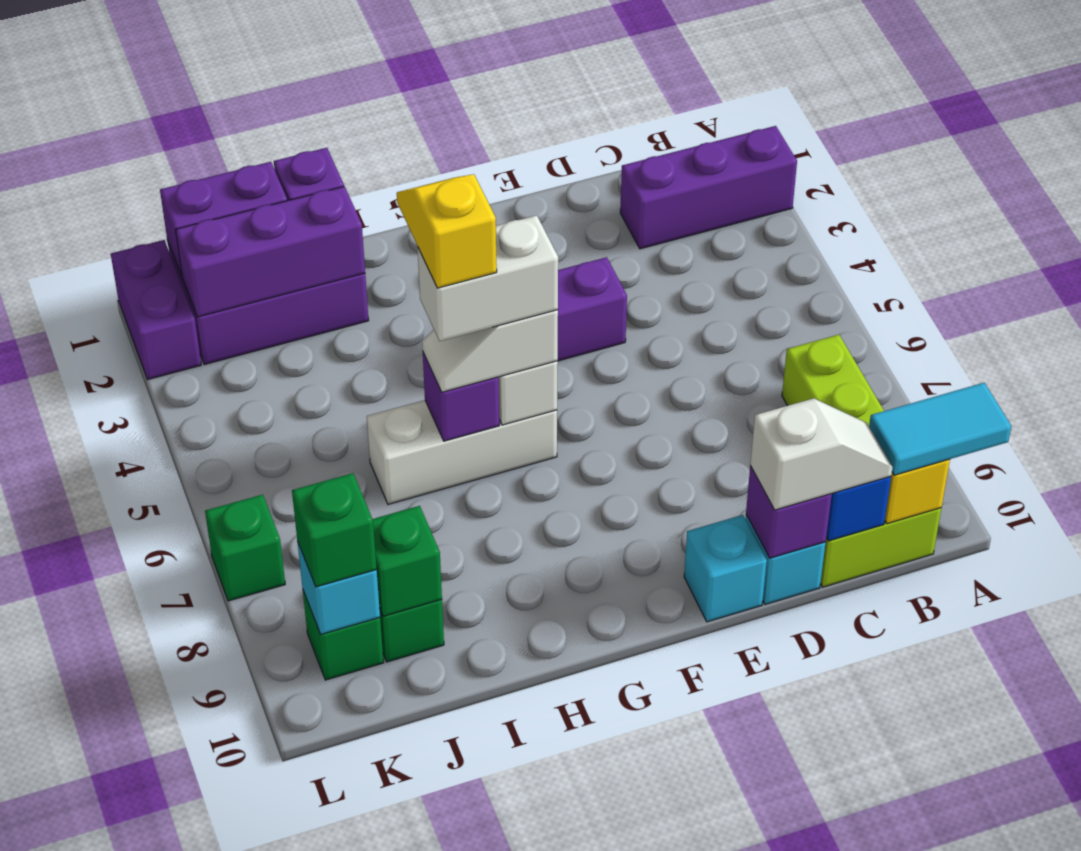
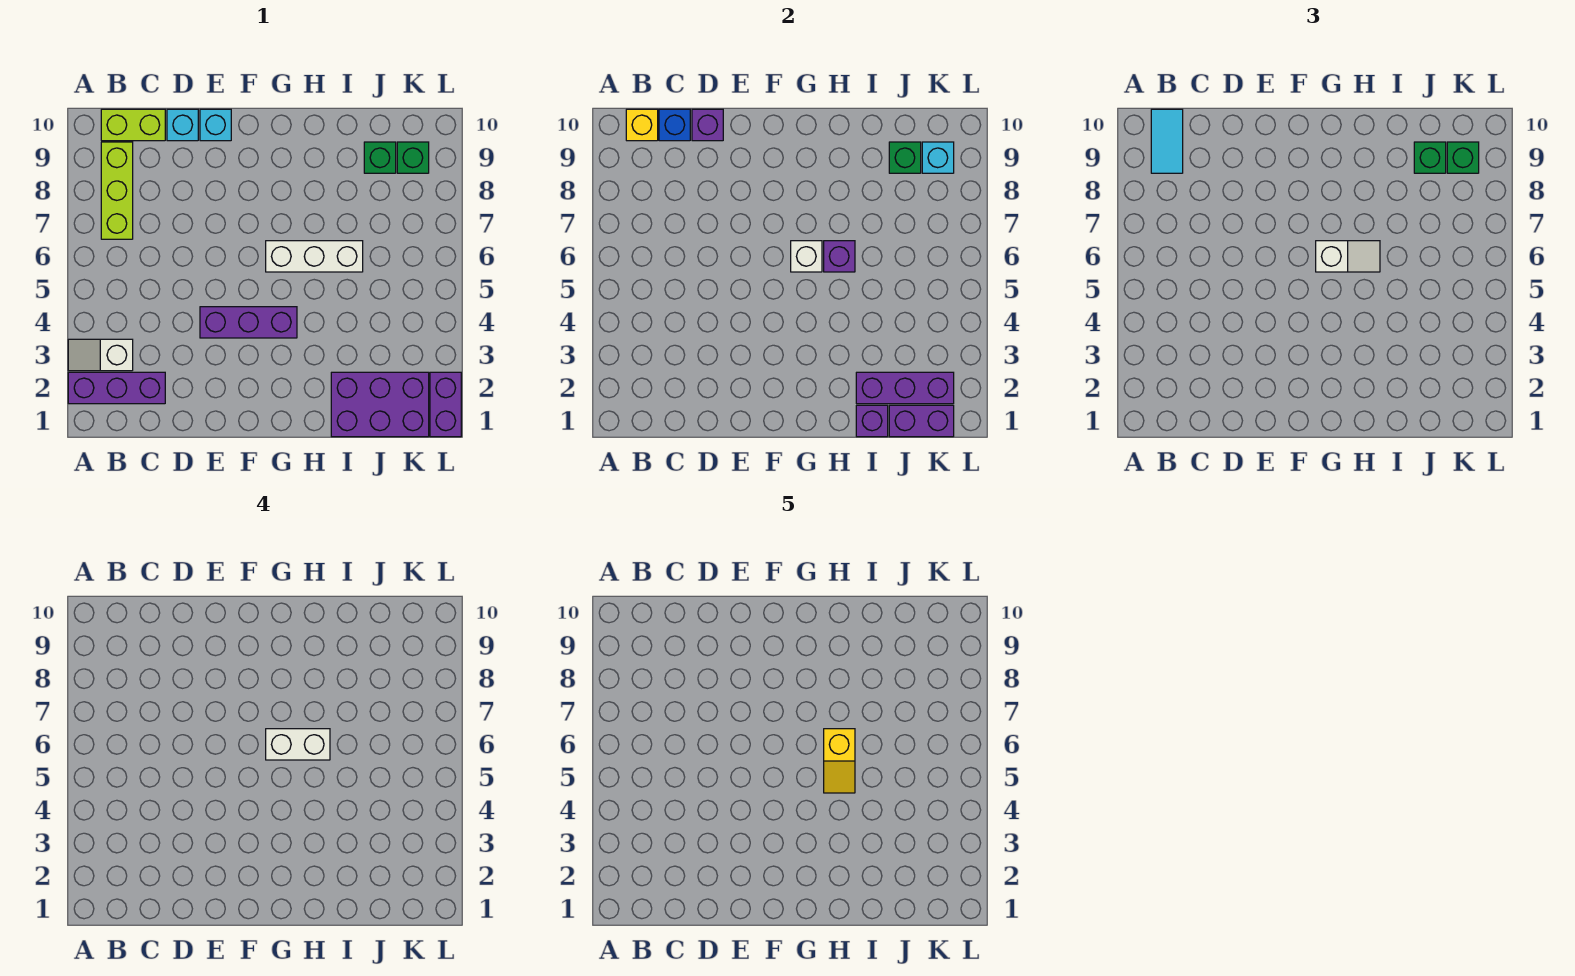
cyan 1x2 tile [869,383,1011,475] -> cyan 1x2 tile turned to [1151,109,1183,173]
white 1x2 slope [750,398,893,510] -> white 1x2 slope moved to [68,339,133,371]
green 1x1 brick [205,495,285,601] -> green 1x1 brick moved to [1414,142,1446,173]

